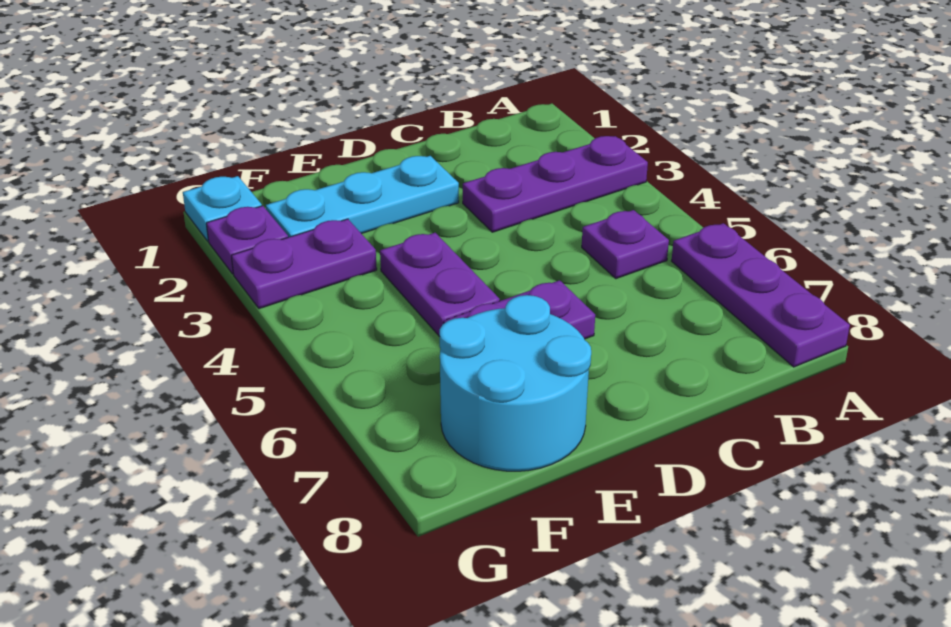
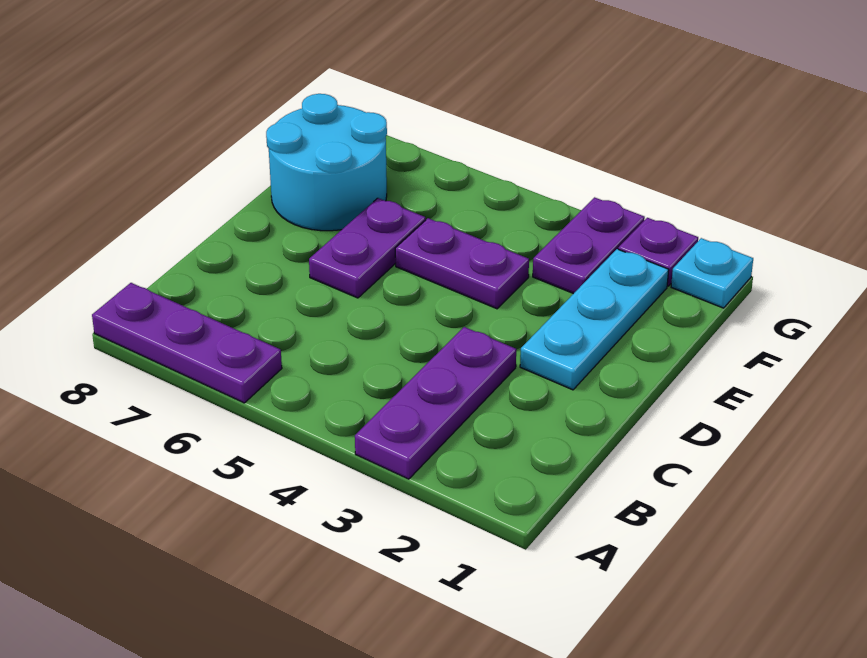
purple 1x1 plate [582,210,669,279] -> none

